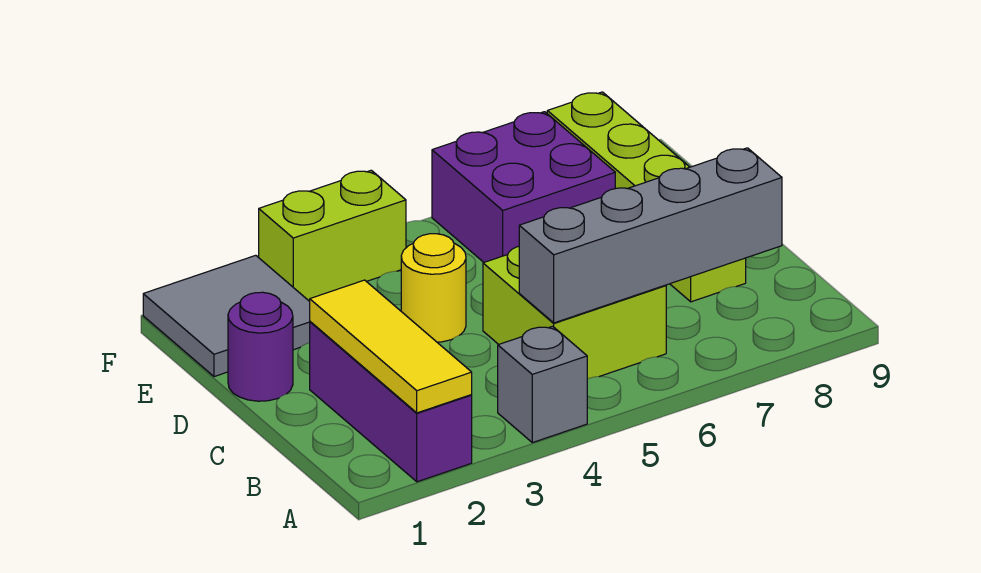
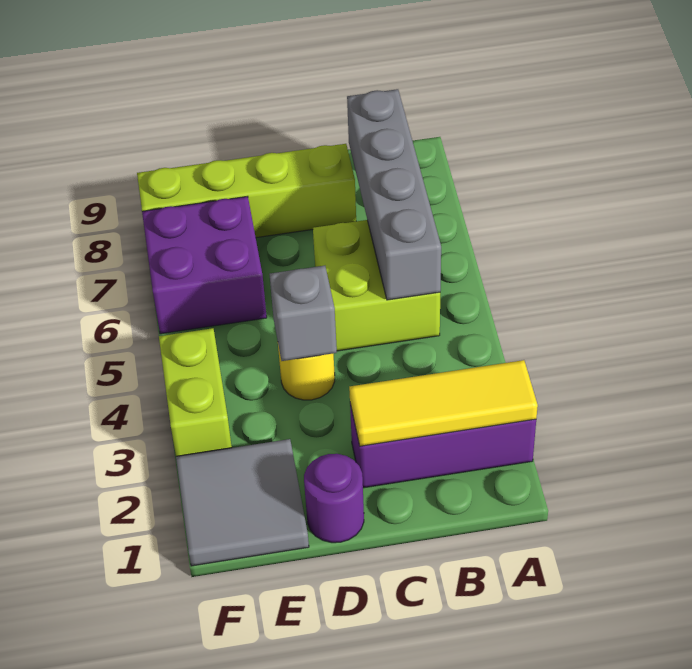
grey 1x1 brick [498,326,587,443] -> grey 1x1 brick moved to [270,266,337,361]

